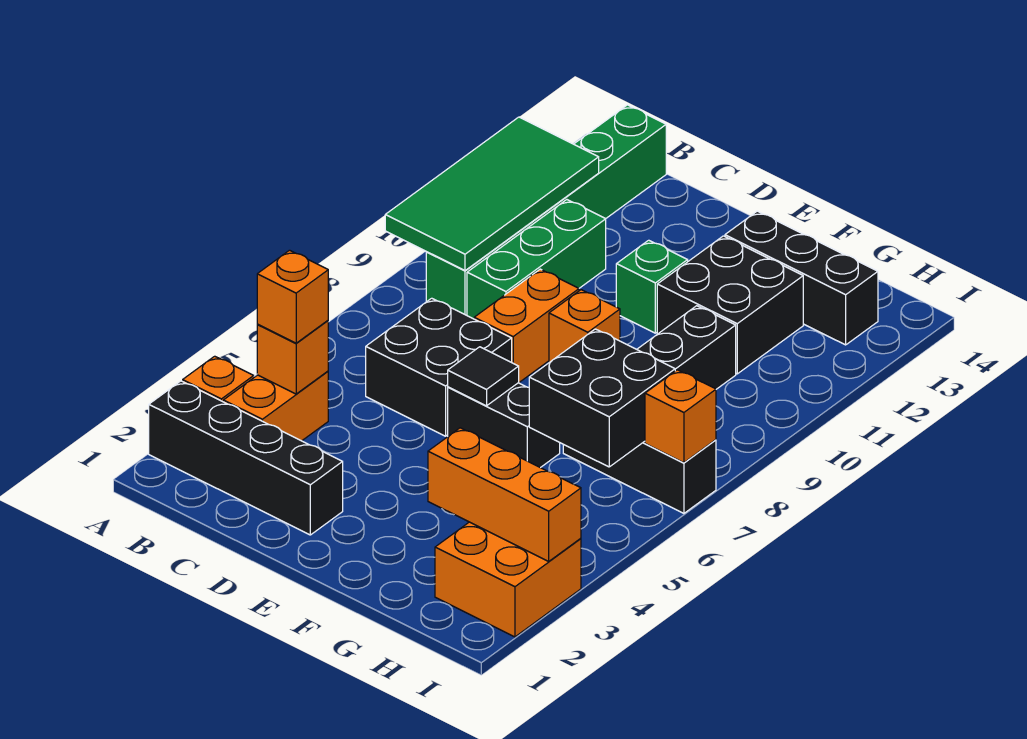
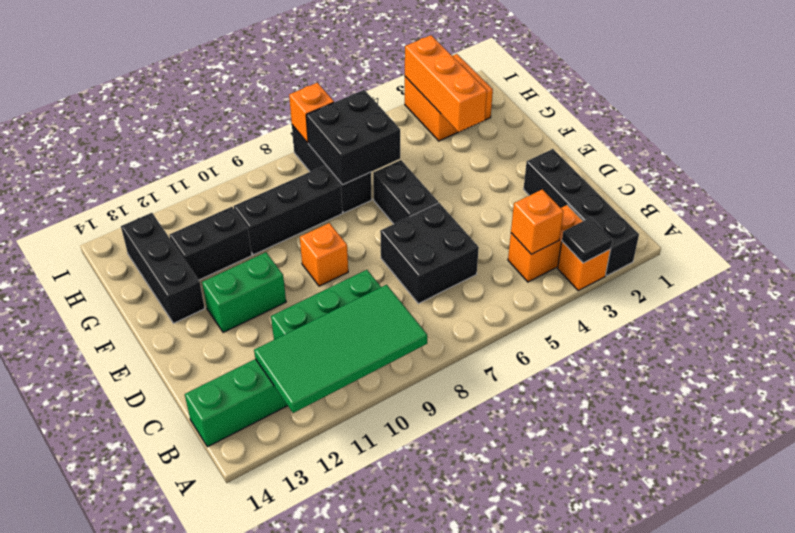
orange 1x1 brick [257,250,328,343] -> none
orange 1x2 brick [474,269,579,382] -> none
black 1x1 tile [448,347,519,406] -> black 1x1 tile moved to [562,218,612,263]
green 1x1 brick [616,240,688,333] -> green 1x2 brick [202,252,286,332]
black 2x2 brick [657,236,803,374] -> black 1x2 brick [169,207,252,280]

